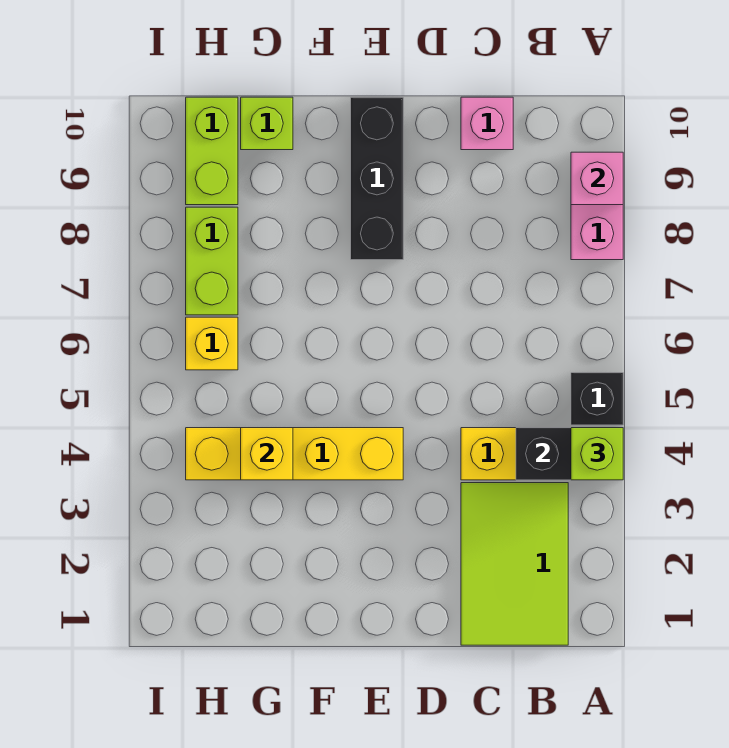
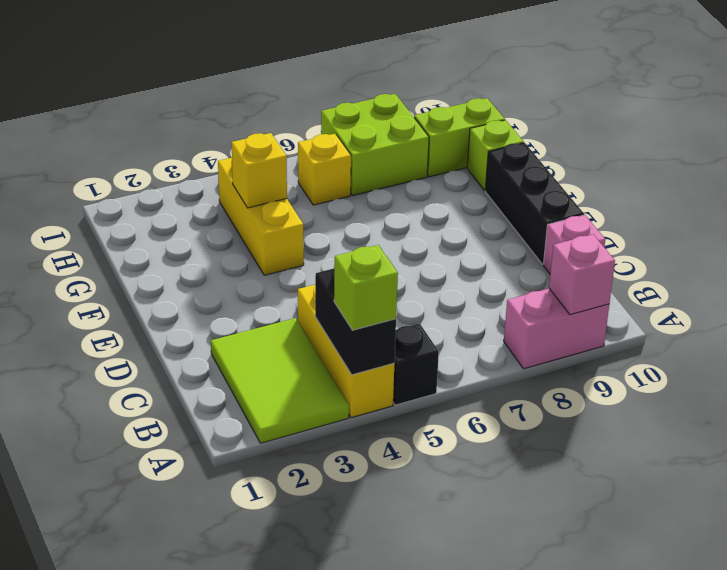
lime 2x3 tile [461,483,568,645] -> lime 2x3 tile turned to [211,318,349,443]
yellow 1x4 brick [186,428,403,480] -> yellow 1x3 brick [218,158,304,275]
black 1x3 brick [351,97,403,260] -> black 1x3 brick turned to [486,143,584,264]
lime 1x2 brick [186,207,238,315] -> lime 2x2 brick [321,94,429,196]

